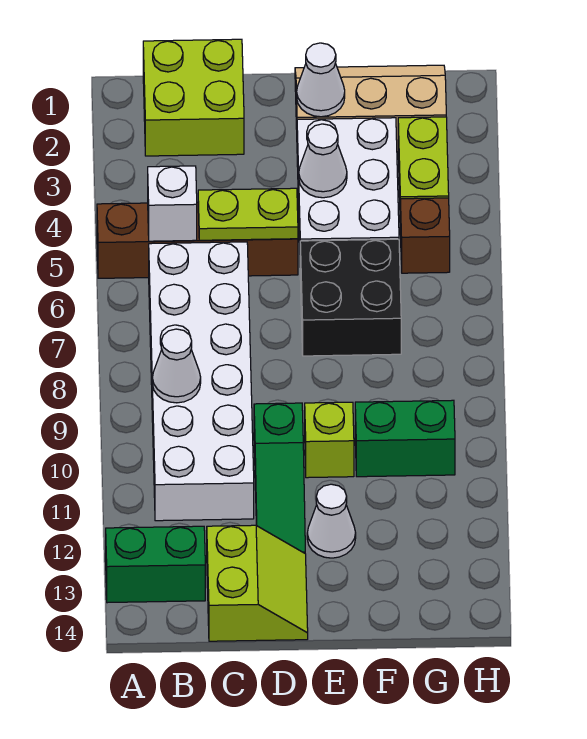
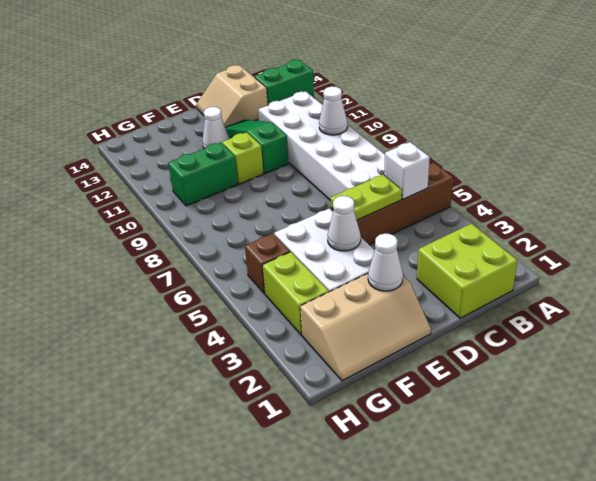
lime 2x2 slope [207,525,308,641] -> tan 2x2 slope [196,65,268,127]
black 2x2 brick [300,239,401,356] -> none

